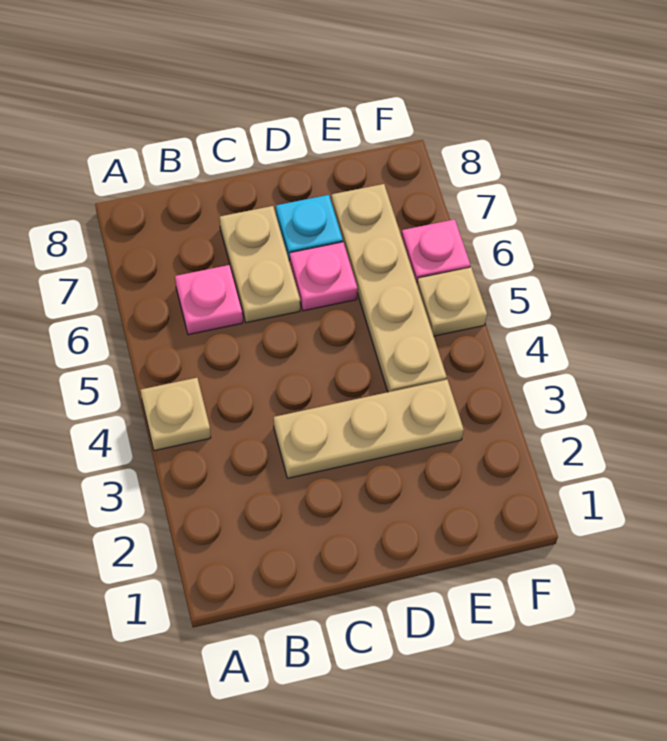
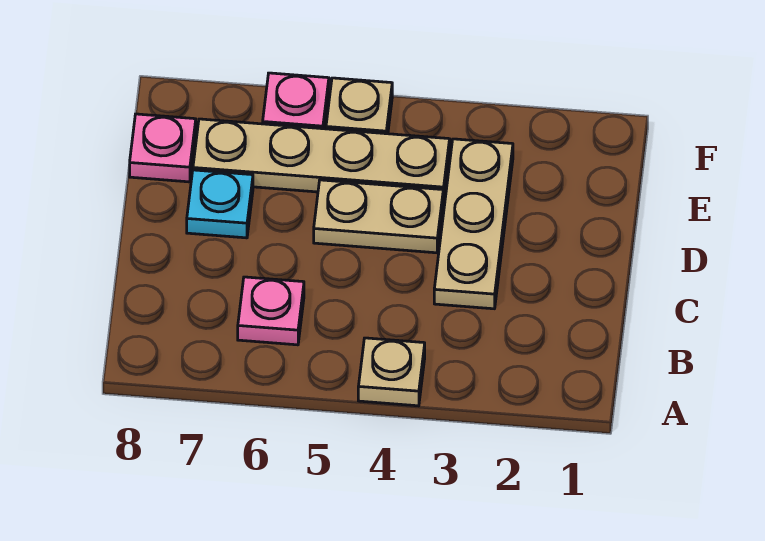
tan 1x2 plate [220,206,300,323] -> tan 1x2 plate moved to [314,180,443,253]
pink 1x1 plate [289,242,357,311] -> pink 1x1 plate moved to [130,114,196,182]

